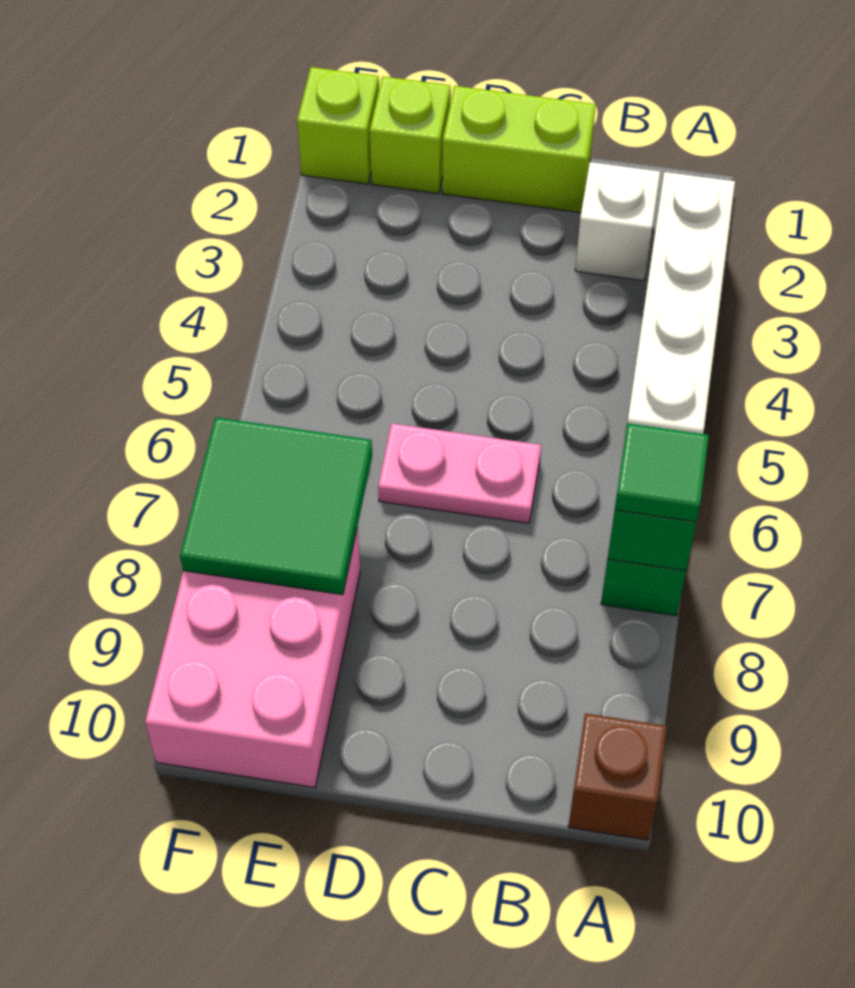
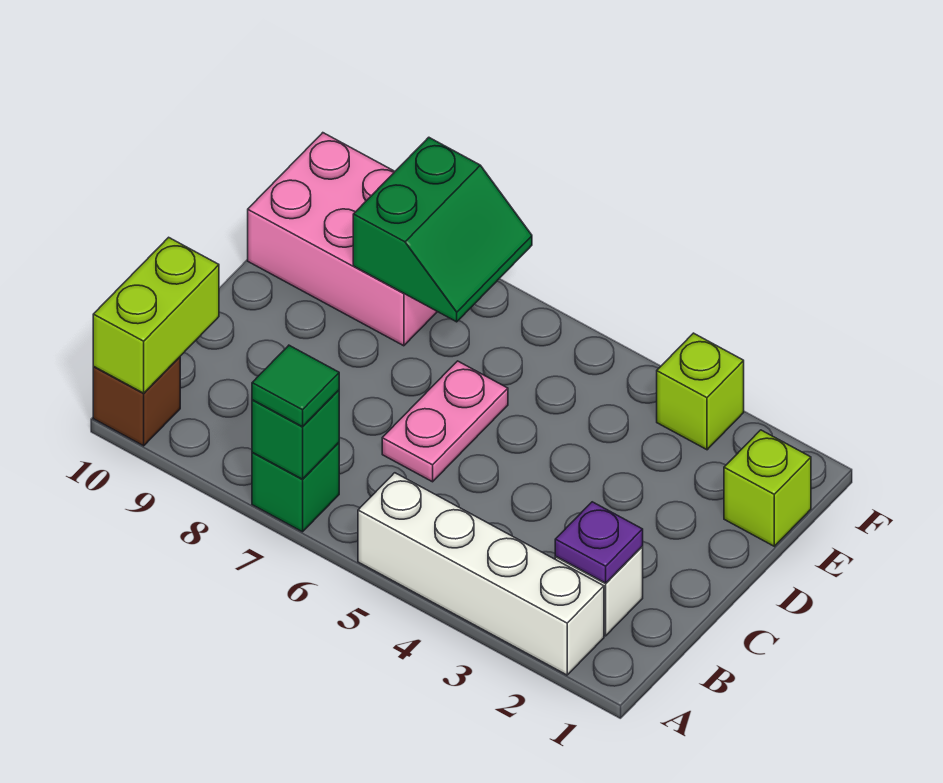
none -> purple 1x1 plate [555,502,643,583]
lime 1x2 brick [442,86,596,213] -> lime 1x2 brick moved to [93,237,219,393]
green 2x2 tile [180,417,372,595] -> green 2x2 slope [353,137,532,322]
lime 1x1 brick [297,67,379,184] -> lime 1x1 brick moved to [657,333,744,450]

